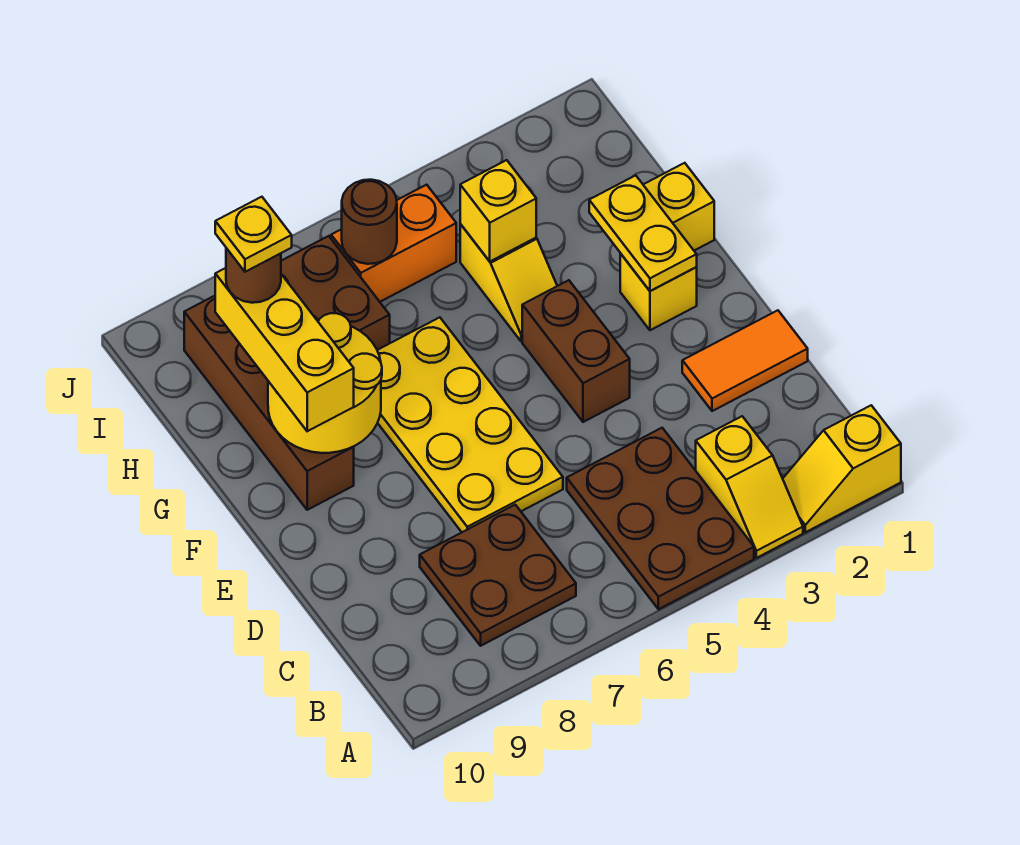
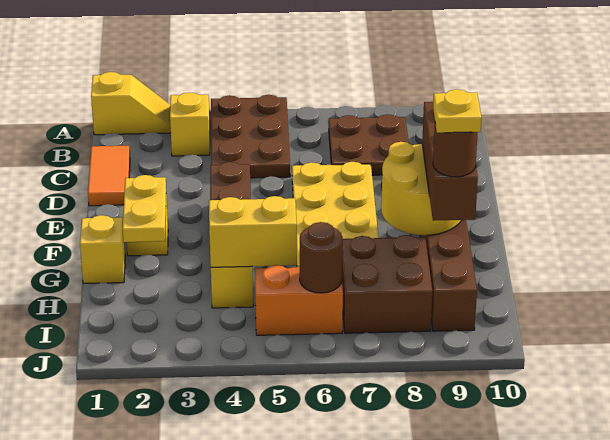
orange 1x2 tile [682,310,808,411] -> orange 1x2 tile turned to [88,146,130,206]
yellow 1x3 brick [215,268,354,431] -> brown 1x3 brick [422,102,478,221]
yellow 1x1 brick [460,160,536,261] -> yellow 1x2 brick [209,196,297,267]

